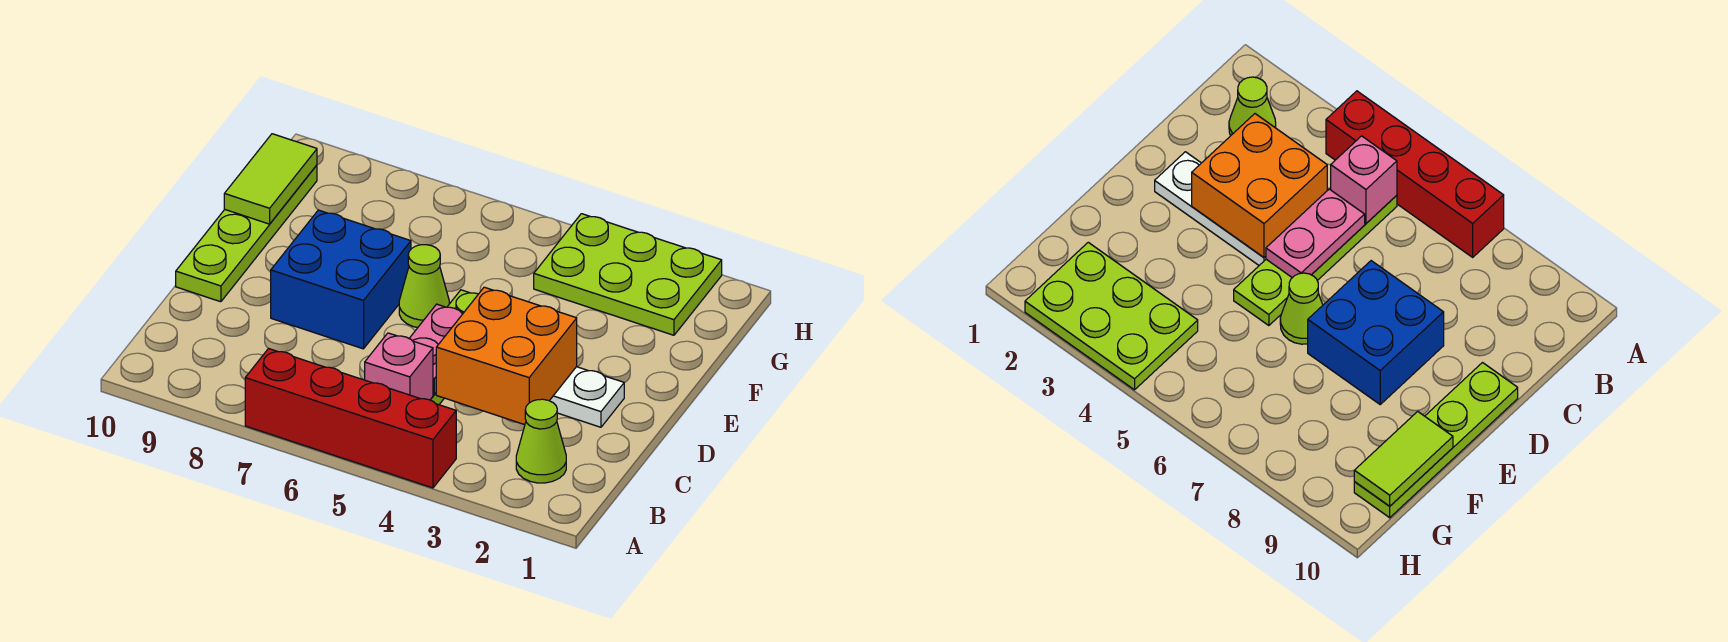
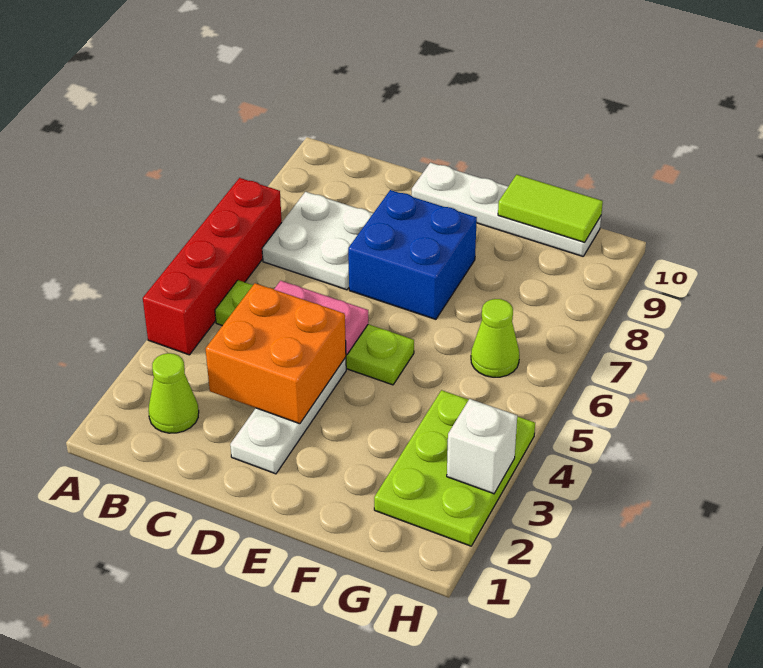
pink 1x1 brick [365,333,433,400] -> none
none -> white 2x2 plate [262,192,373,290]
lime 1x4 plate [176,165,317,302] -> white 1x4 plate [412,163,601,256]
lime 1x1 cone [399,245,449,328] -> lime 1x1 cone moved to [471,299,519,377]
none -> white 1x1 brick [447,399,517,494]

